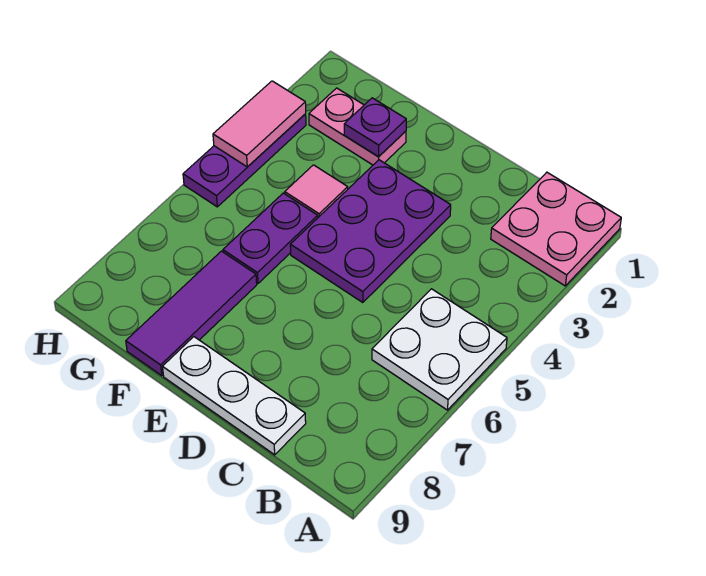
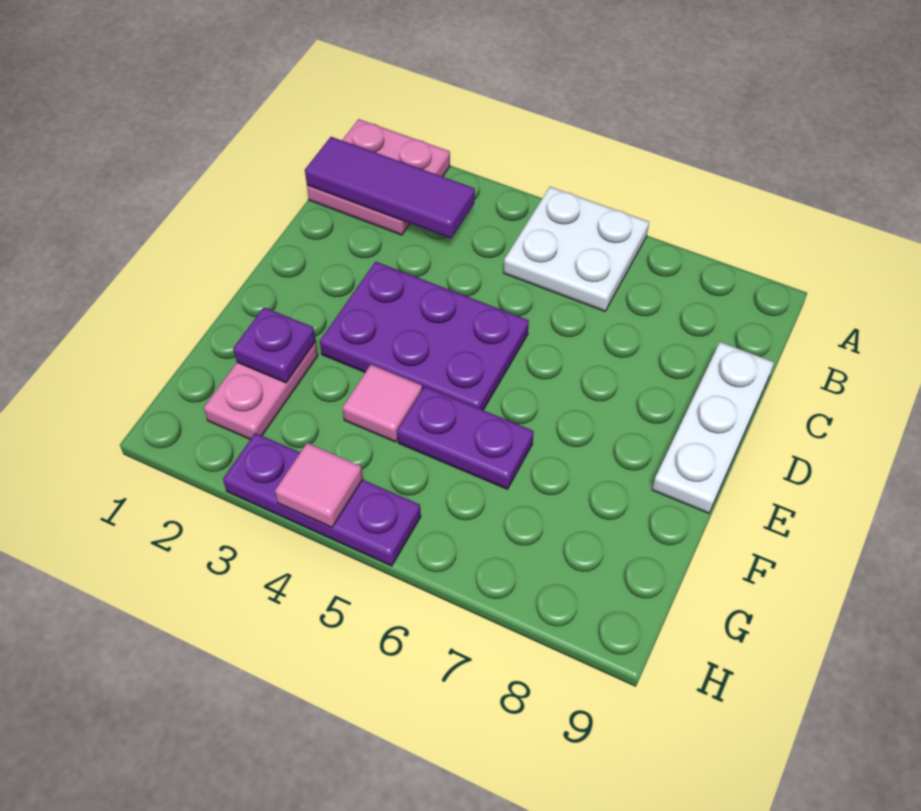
purple 1x3 tile [126,251,257,376] -> purple 1x3 tile moved to [305,137,475,239]
pink 1x2 tile [213,81,306,167] -> pink 1x1 tile [275,443,363,527]

